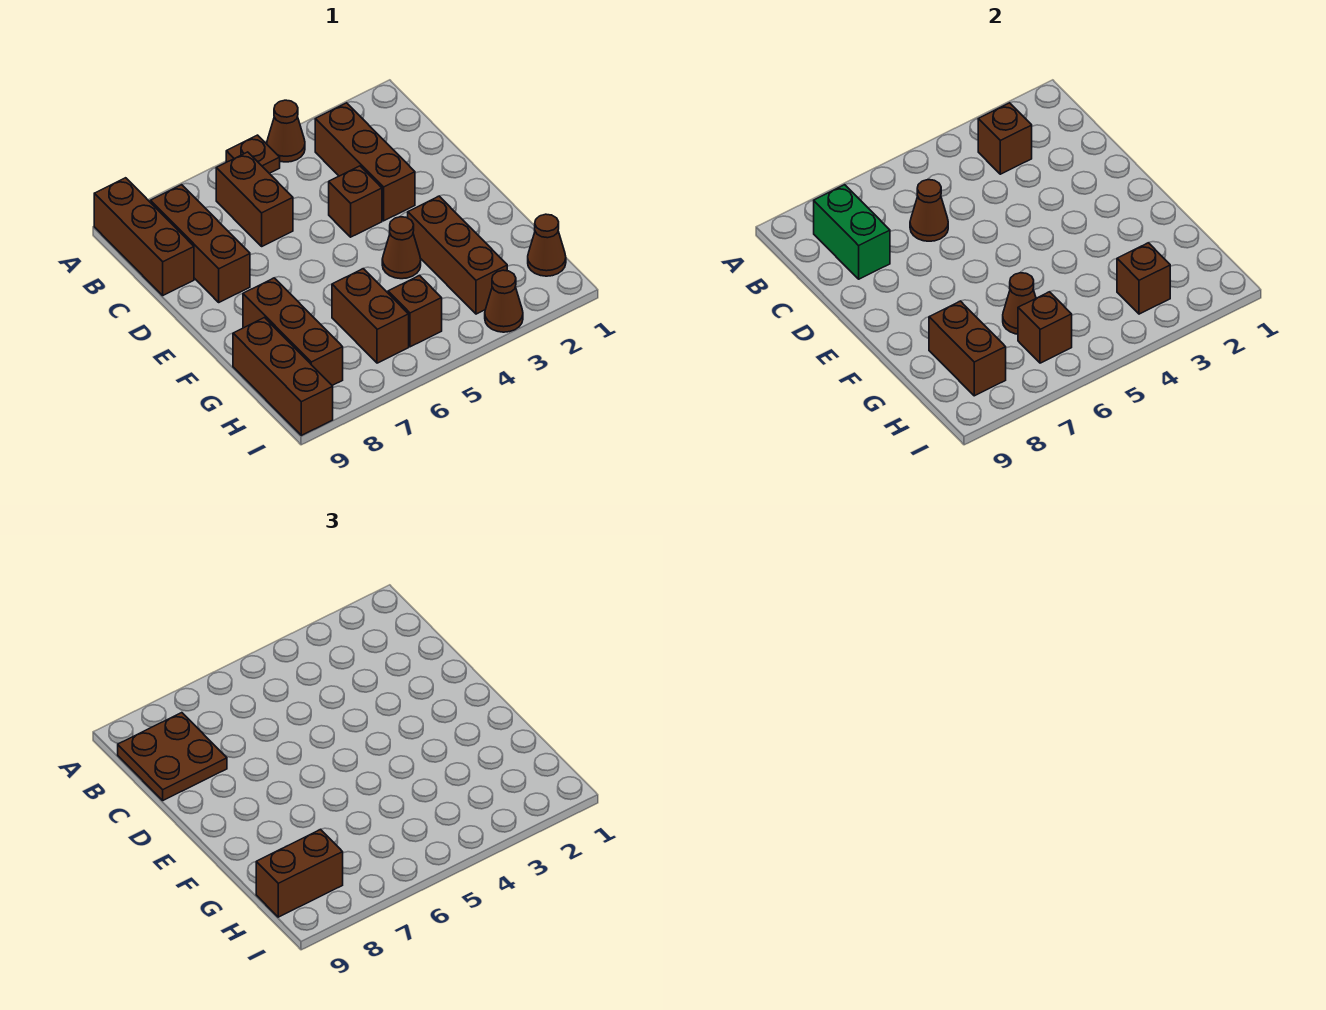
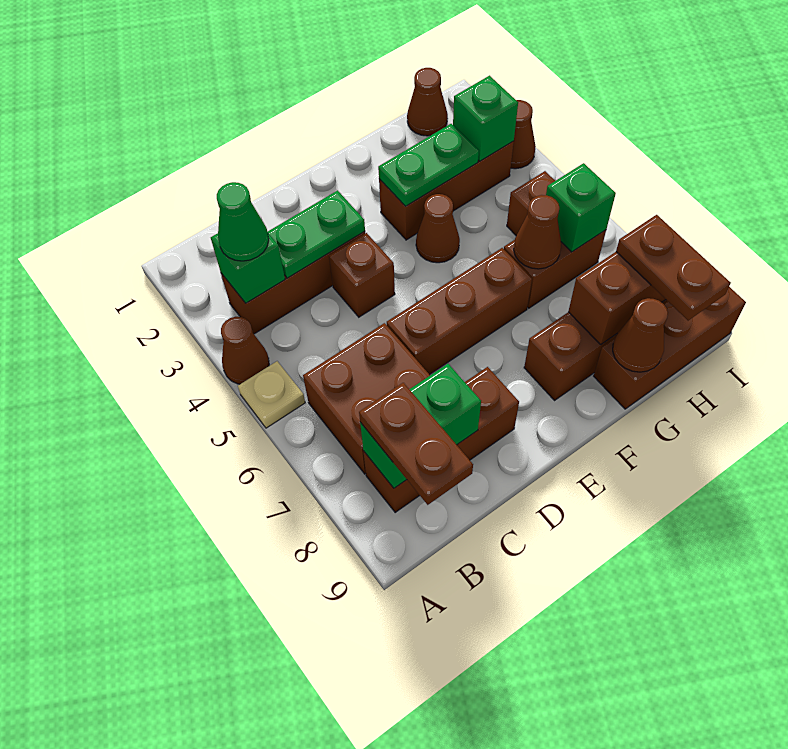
brown 1x1 plate [226,135,280,173] -> tan 1x1 plate [238,361,305,428]
brown 1x3 brick [94,178,194,295] -> brown 1x3 brick moved to [387,248,532,375]
brown 1x1 brick [978,103,1032,174] -> green 1x1 brick [211,233,285,303]
none -> green 1x1 cone [217,182,269,261]
brown 1x2 brick [216,152,293,246] -> brown 2x2 brick [303,323,430,474]
brown 2x2 plate [118,713,227,800] -> brown 1x2 plate [359,383,473,505]
none -> green 1x2 plate [268,190,365,278]
brown 1x1 cone [910,180,948,241] -> brown 1x1 cone moved to [613,298,668,372]
none -> green 1x2 plate [378,124,479,206]
brown 1x1 brick [1117,243,1170,314] -> green 1x1 brick [453,76,518,161]
brown 1x1 brick [1018,292,1072,363] -> green 1x1 brick [546,163,616,252]
brown 1x2 brick [256,829,343,917] -> brown 1x2 plate [616,215,731,321]

